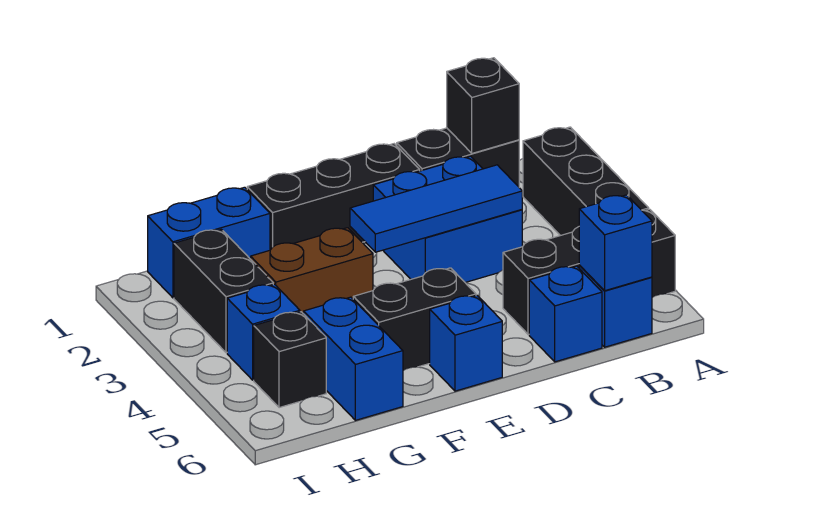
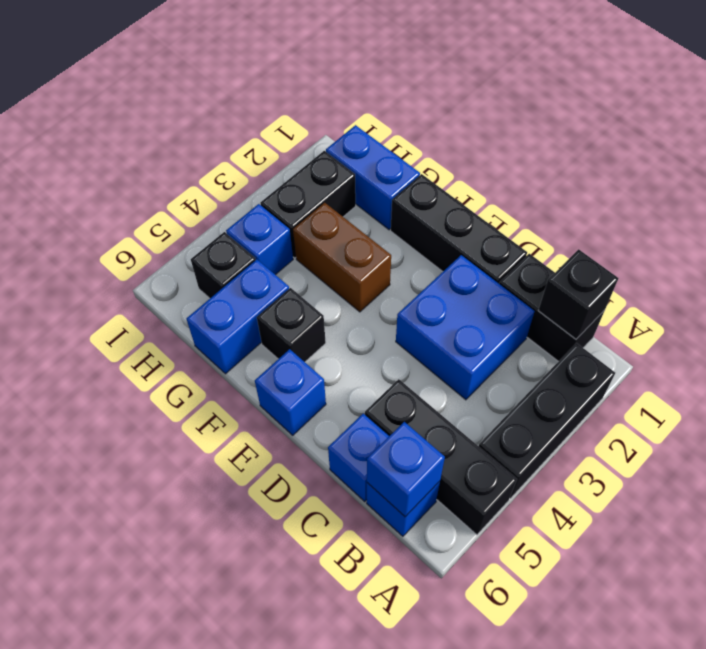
blue 1x3 tile [350,165,522,252] -> none
black 1x2 brick [353,268,476,371] -> black 1x1 brick [257,288,326,362]

